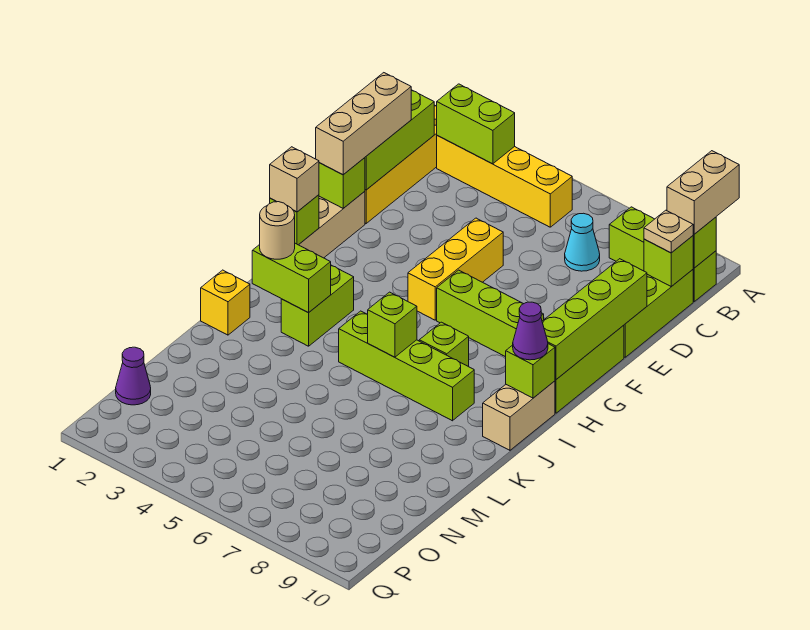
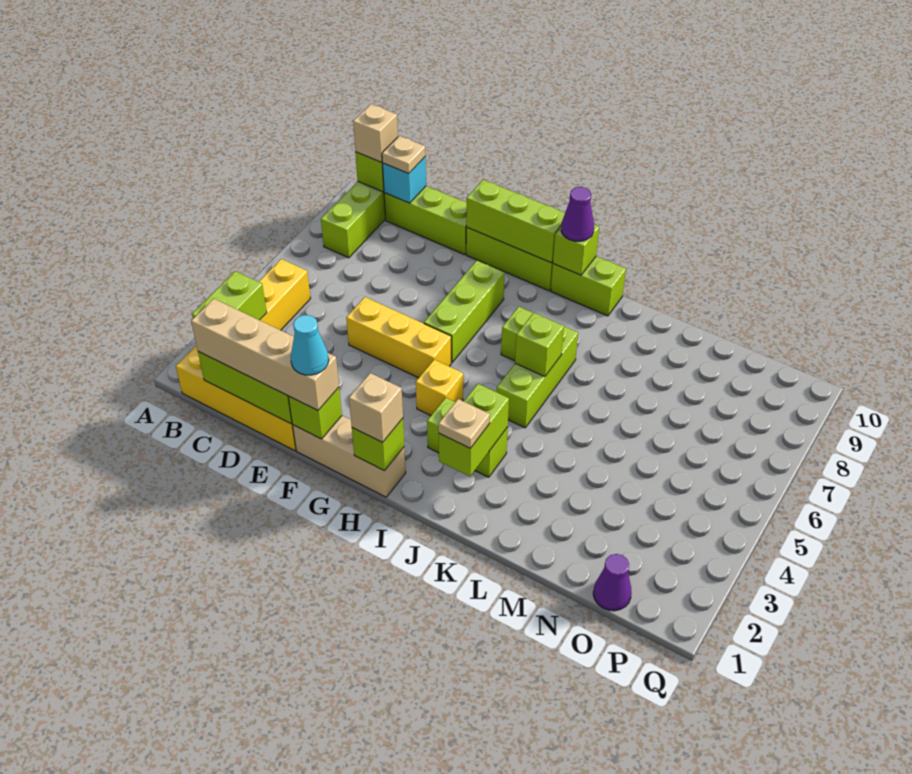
tan 1x2 brick [667,151,739,234] -> tan 1x1 brick [353,104,398,162]
cyan 1x1 cone [565,213,600,271] -> cyan 1x1 cone moved to [291,315,329,375]
lime 1x1 brick [644,236,693,287] -> cyan 1x1 brick [383,157,426,203]
tan 1x3 brick [316,73,411,175] -> tan 1x4 brick [191,299,339,410]
lime 1x4 brick [542,259,647,380] -> lime 1x3 brick [466,180,565,263]
tan 1x2 brick [483,381,555,450] -> lime 1x2 brick [551,256,626,316]
tan 1x1 round brick [260,202,295,259] -> tan 1x1 plate [438,399,490,448]
lime 1x4 brick [339,311,474,421] -> lime 1x3 brick [497,326,578,428]
yellow 1x1 brick [201,270,250,335] -> yellow 1x1 brick moved to [416,360,463,416]

